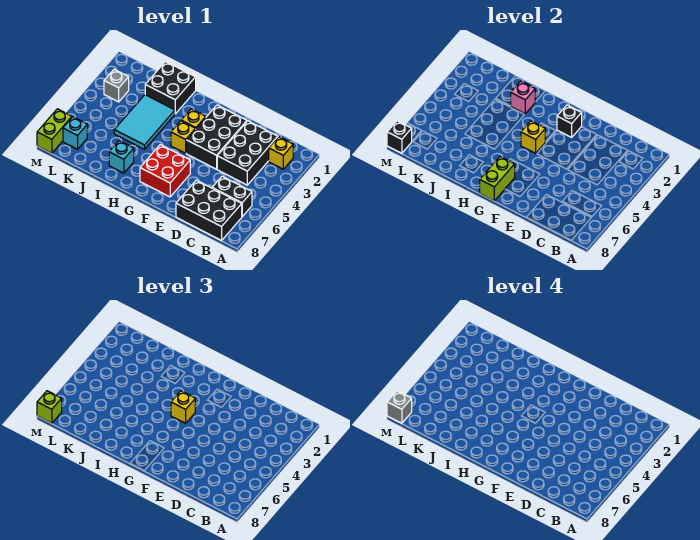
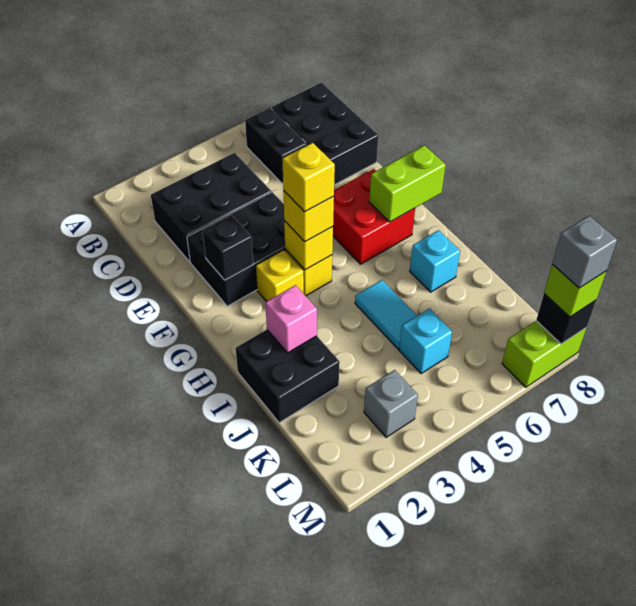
yellow 1x1 brick [269,137,293,169] -> yellow 1x1 brick moved to [282,143,335,212]
cyan 2x3 tile [114,95,175,149] -> cyan 1x2 tile [355,280,417,349]
cyan 1x1 brick [63,117,87,149] -> cyan 1x1 brick moved to [399,309,452,374]

